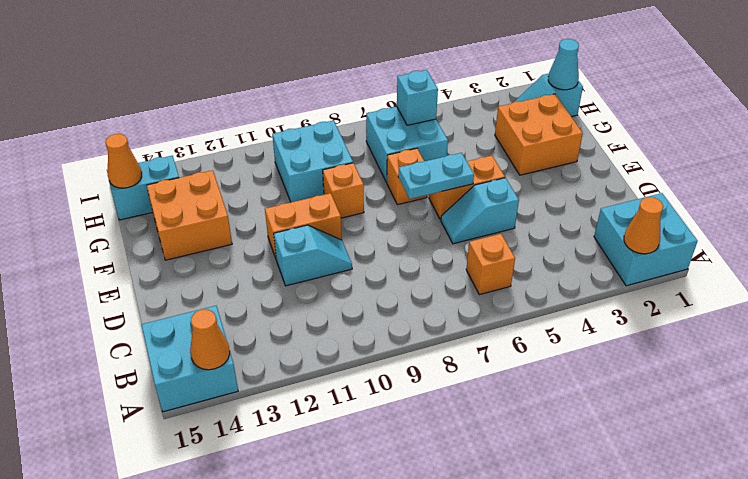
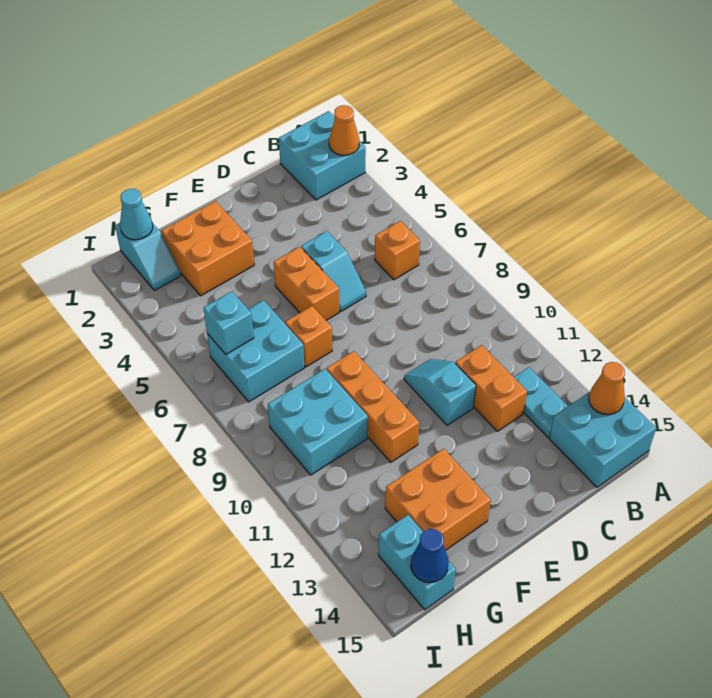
cyan 1x2 plate [398,153,474,199] -> cyan 1x2 plate moved to [514,367,568,437]
orange 1x2 brick [265,193,342,258] -> orange 1x2 brick moved to [455,345,527,431]
orange 1x1 brick [323,163,364,218] -> orange 1x3 brick [327,351,419,462]
orange 1x1 cone [106,134,142,188] -> blue 1x1 cone [411,529,449,583]

